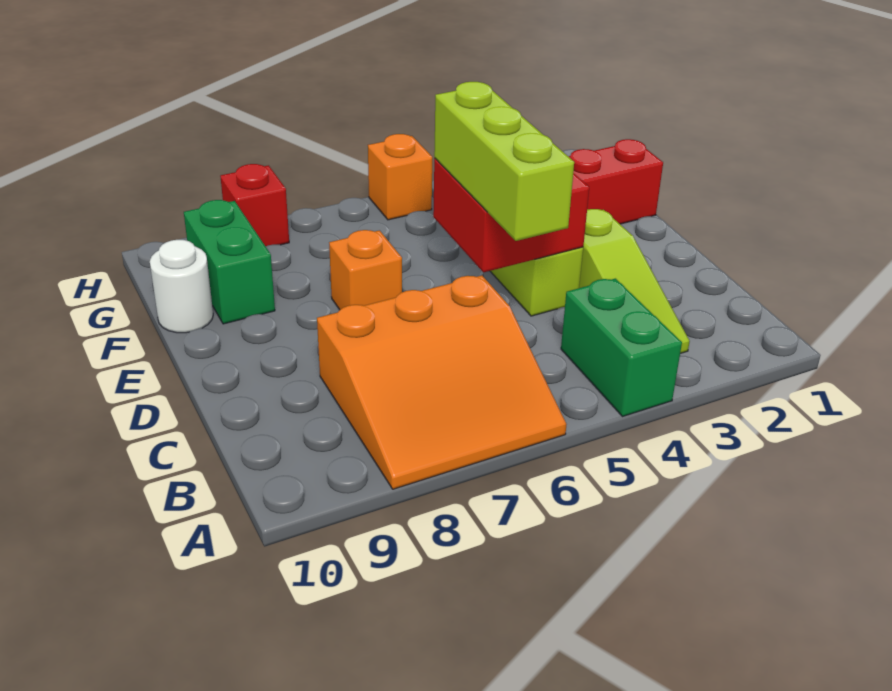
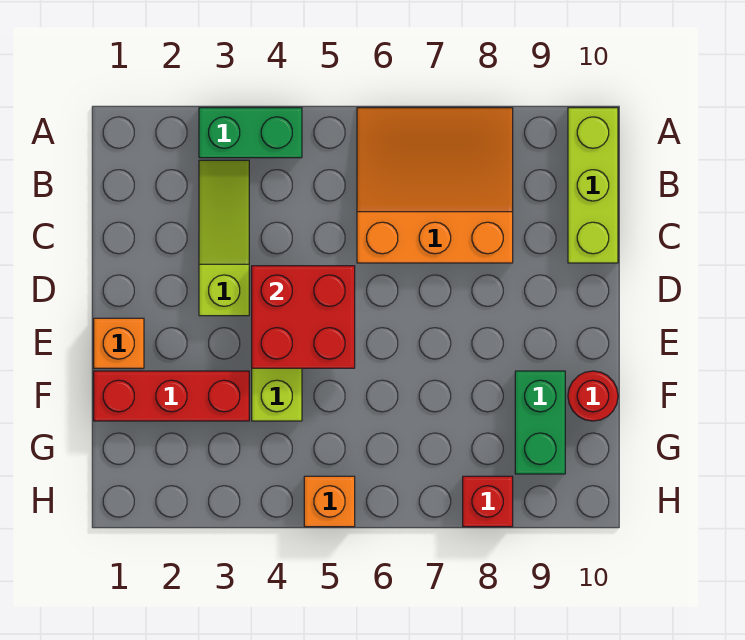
green 1x2 brick [561,279,682,417] -> green 1x2 brick turned to [199,108,302,158]
lime 1x3 brick [434,82,574,241] -> lime 1x3 brick moved to [568,108,618,263]
orange 1x1 brick [329,230,402,310] -> orange 1x1 brick moved to [94,318,144,368]
white 1x1 round brick [150,240,213,333] -> red 1x1 round brick [568,371,618,421]

